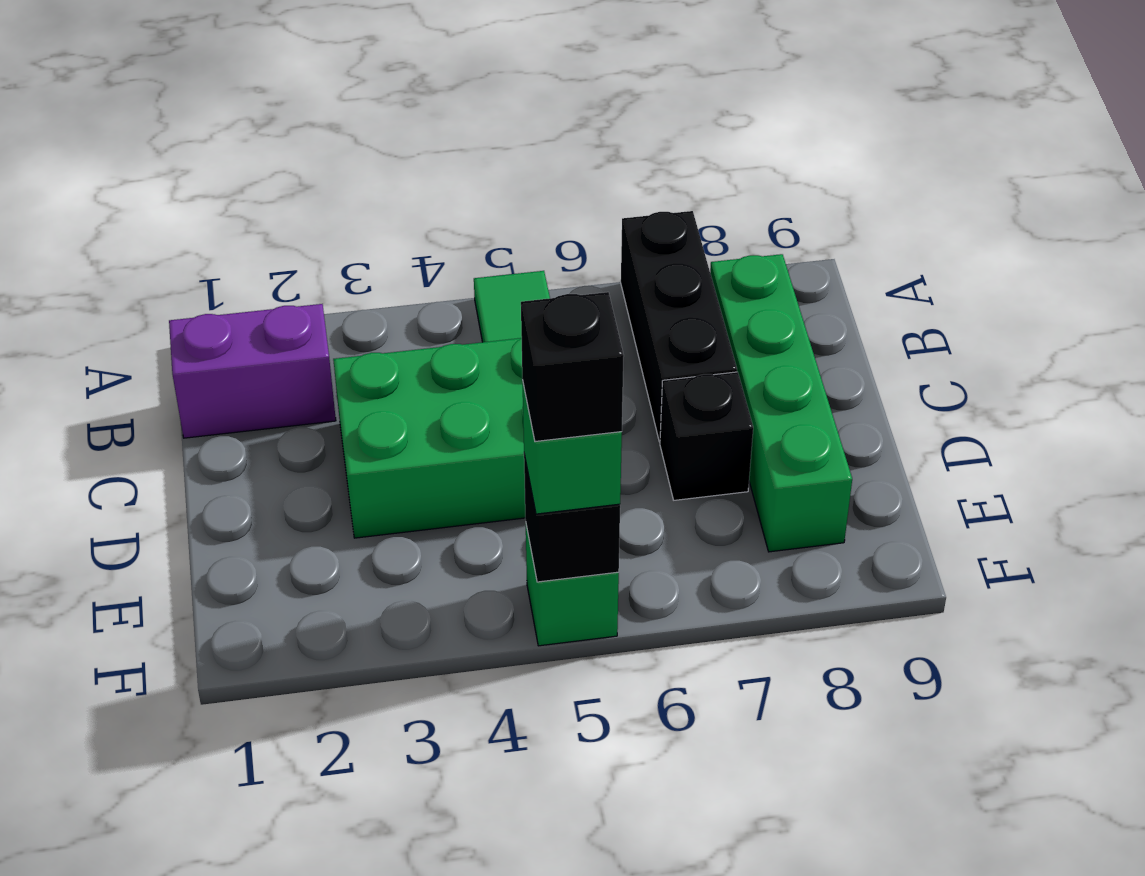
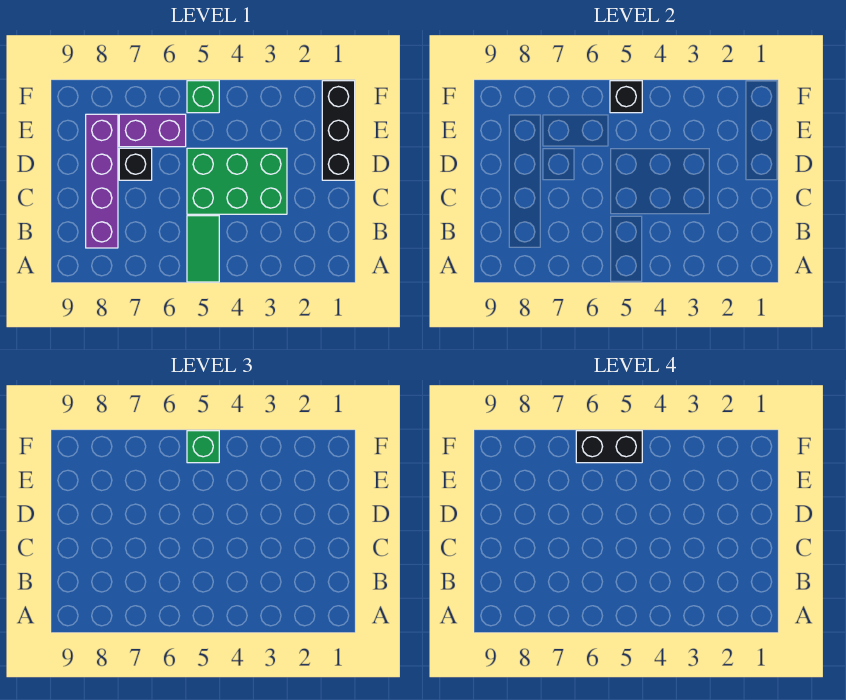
black 1x3 brick [621,211,737,442] -> black 1x3 brick moved to [322,81,355,180]
purple 1x2 brick [169,304,336,438] -> purple 1x2 brick moved to [119,114,186,147]
green 1x4 brick [710,254,852,552] -> purple 1x4 brick [86,114,118,248]
black 1x1 brick [521,292,624,442] -> black 1x2 brick [576,431,642,463]

